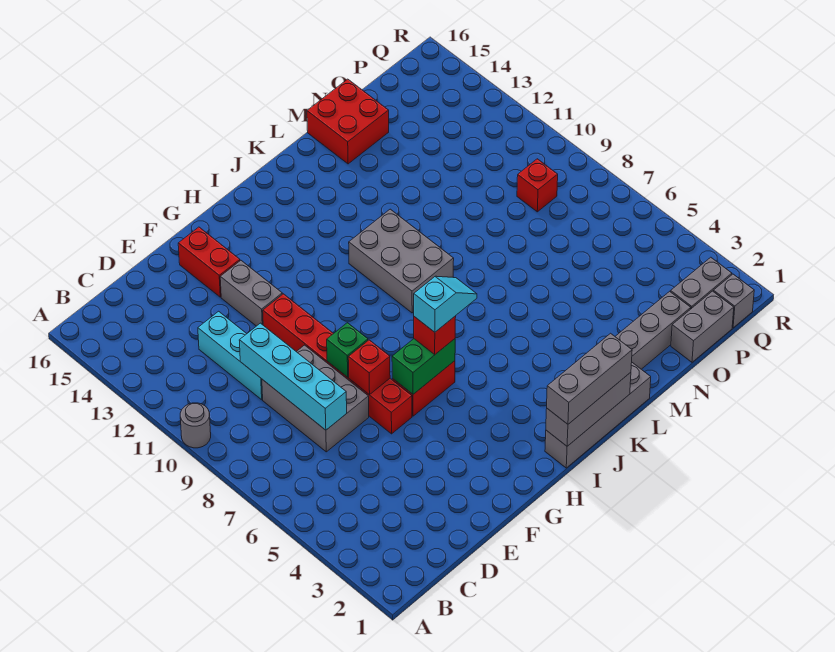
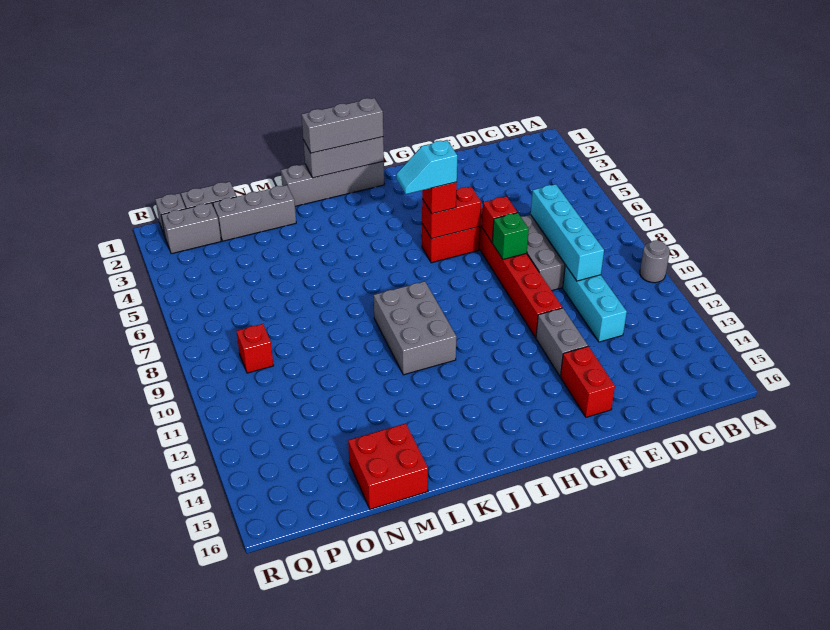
green 1x2 brick [392,339,455,394] -> red 1x2 brick [422,187,481,239]

